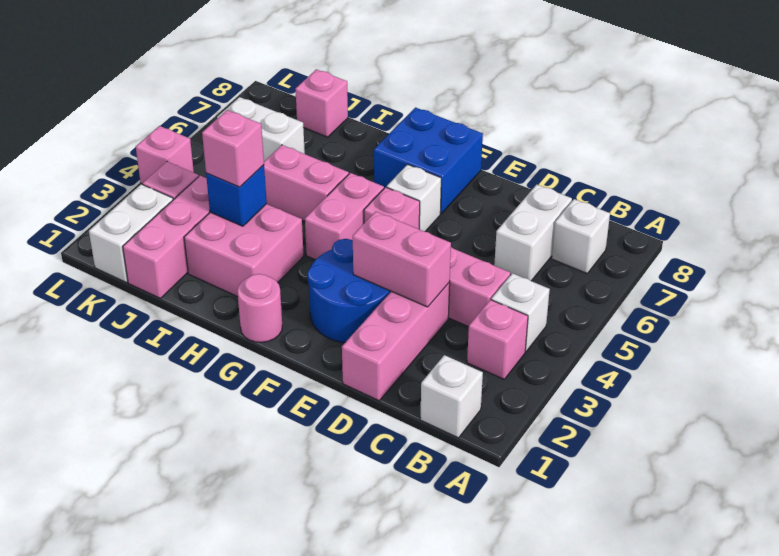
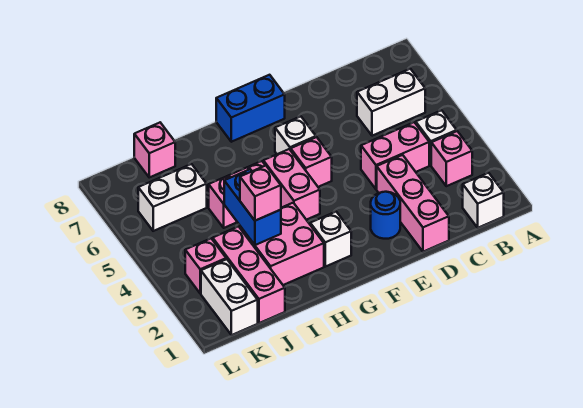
white 1x1 brick [552,199,610,273] -> white 1x1 brick moved to [310,212,351,267]
white 1x2 brick [494,185,572,281] -> white 1x2 brick turned to [357,69,425,136]
pink 1x2 brick [353,212,451,307] -> none
blue 2x2 round brick [307,239,391,343] -> blue 1x1 round brick [371,192,400,239]
blue 2x2 brick [374,108,483,213] -> blue 1x2 brick [216,75,285,142]
pink 1x1 round brick [237,274,282,342] -> none
blue 1x1 brick [206,165,267,226] -> blue 1x2 brick [224,169,281,245]
pink 1x1 brick [136,126,194,184] -> none

